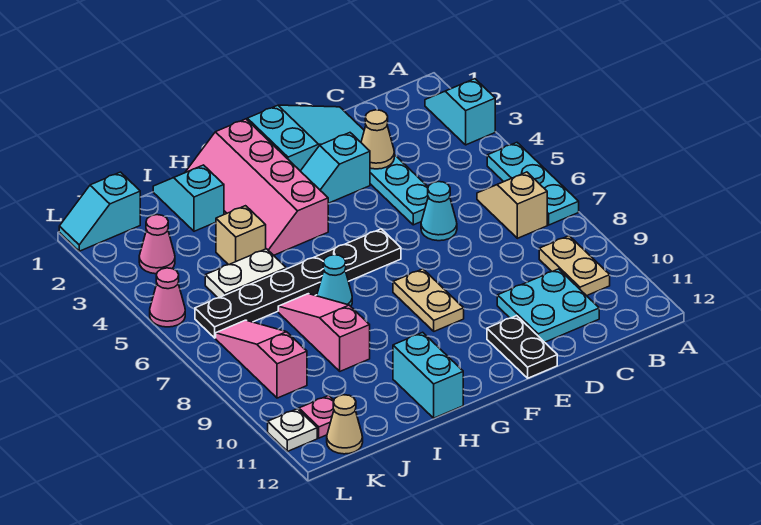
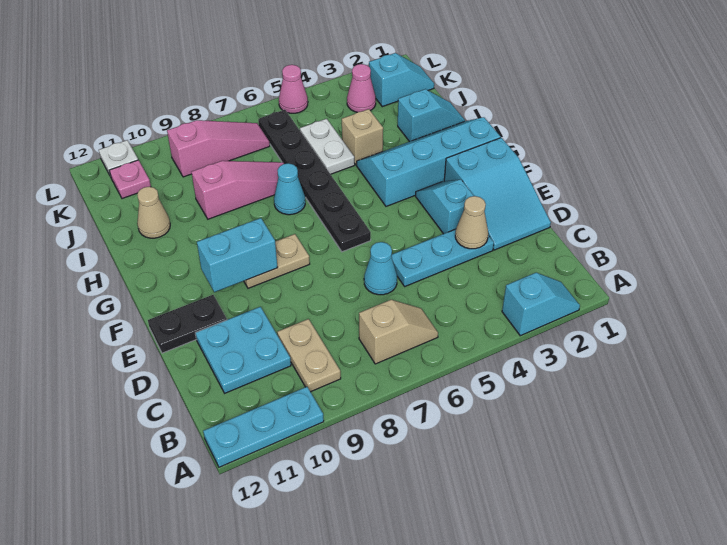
cyan 1x3 plate [487,143,579,225] -> cyan 1x3 plate moved to [203,387,324,467]
tan 1x2 plate [539,236,610,296] -> tan 1x2 plate turned to [277,319,341,392]
pink 2x4 slope [185,119,328,255] -> cyan 2x4 slope [357,117,501,206]
cyan 1x2 brick [393,332,463,418] -> cyan 1x2 brick moved to [197,218,278,292]
cyan 1x2 slope [59,172,140,251] -> cyan 1x2 slope turned to [369,53,434,107]
tan 1x1 cone [327,395,363,454] -> tan 1x1 cone moved to [137,187,170,238]

